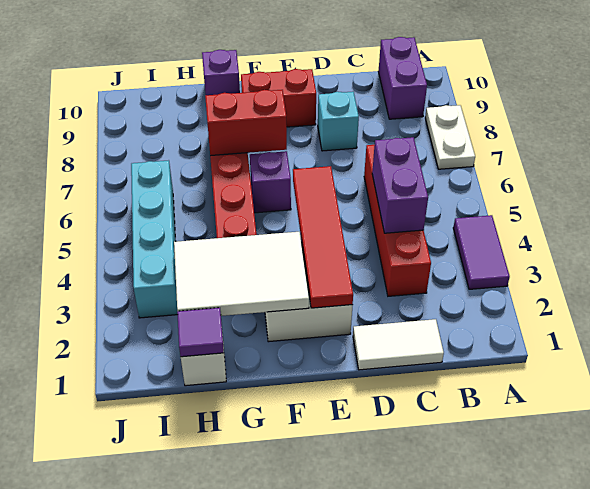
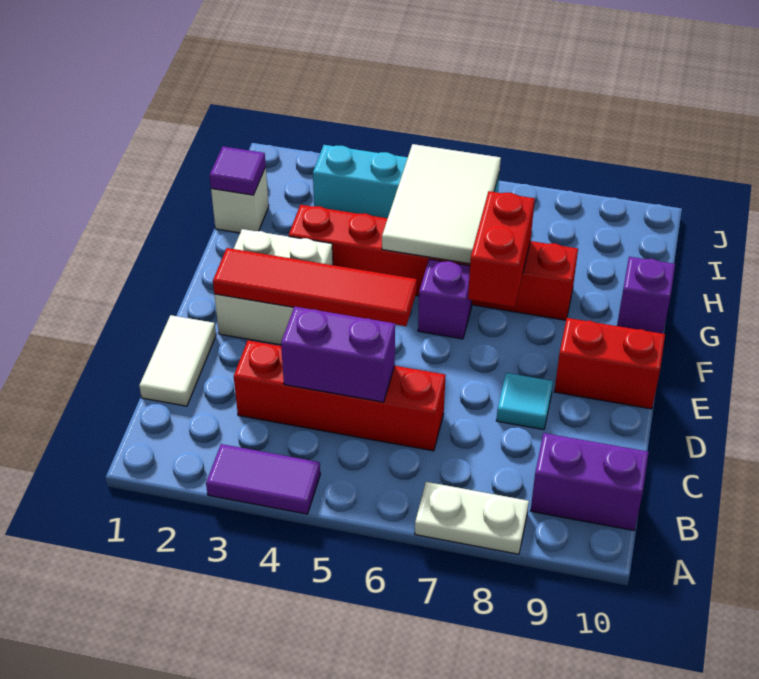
cyan 1x1 brick [318,92,359,151] -> cyan 1x1 tile [496,373,553,430]
red 1x2 brick [241,69,316,127] -> red 1x2 brick turned to [554,318,665,409]
white 2x3 tile [174,232,309,316] -> white 2x3 tile moved to [382,144,501,264]

